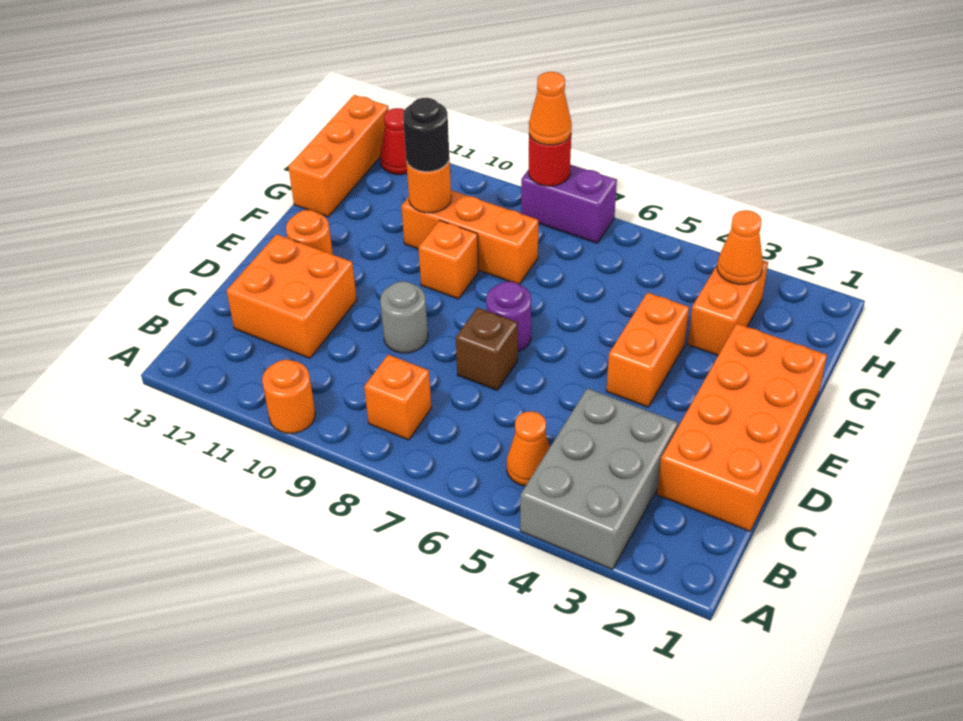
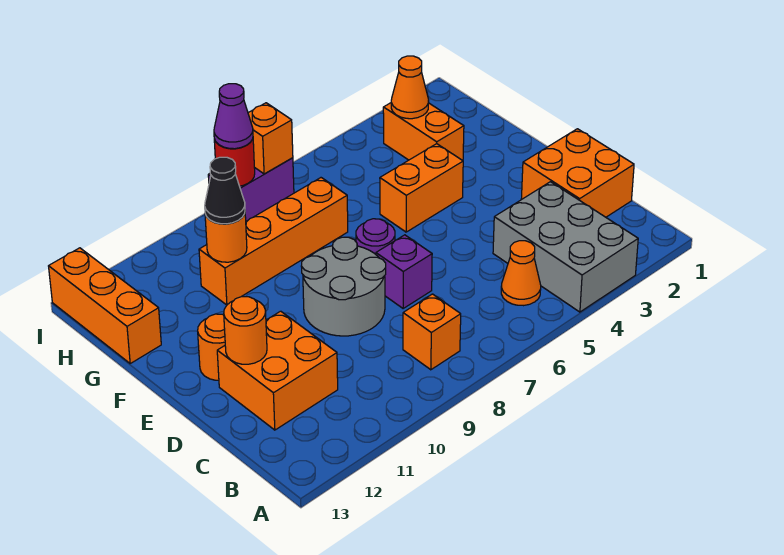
orange 1x1 round brick [262,360,315,433] -> orange 1x1 round brick moved to [224,297,267,364]
orange 2x4 brick [657,324,827,531] -> orange 2x2 brick [521,129,634,217]
brown 1x1 brick [456,307,518,390] -> purple 1x1 brick [376,235,432,308]
grey 1x1 round brick [380,281,428,353] -> grey 2x2 round brick [301,237,386,336]
orange 1x2 brick [606,293,689,407] -> orange 1x2 brick turned to [380,144,463,232]
orange 1x1 brick [418,220,478,299] -> orange 1x1 brick moved to [248,103,293,174]
orange 1x3 brick [401,190,538,284] -> orange 1x4 brick [199,178,348,305]
black 1x1 round brick [403,98,449,172] -> black 1x1 cone [205,157,245,224]
orange 1x1 cone [529,72,572,145] -> purple 1x1 cone [214,84,253,149]
red 1x1 cone [380,108,407,175] -> none

